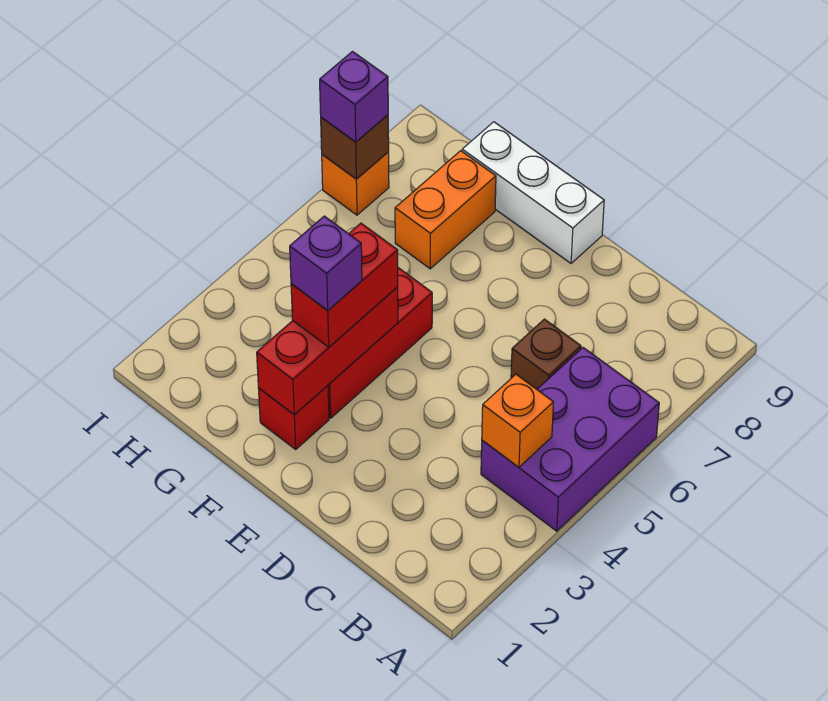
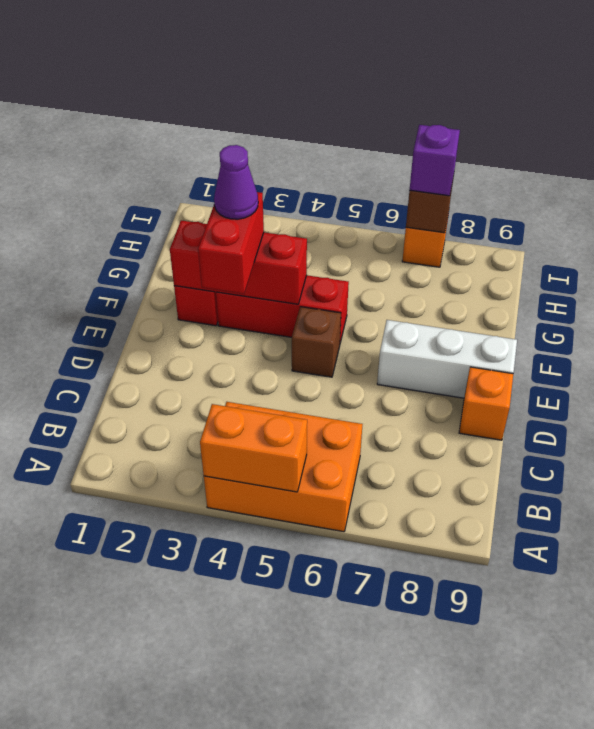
purple 2x3 brick [481,348,659,531] -> orange 2x3 brick [204,402,363,532]
orange 1x1 brick [482,374,554,467] -> orange 1x1 brick moved to [459,367,513,440]
brown 1x1 brick [511,319,581,389] -> brown 1x1 brick moved to [292,307,341,377]
white 1x3 brick [462,122,604,263] -> white 1x3 brick turned to [377,320,517,398]
red 1x2 brick [291,223,398,347] -> red 1x2 brick turned to [198,192,264,294]
purple 1x1 brick [290,216,362,311] -> purple 1x1 cone [214,145,258,219]
orange 1x2 brick [395,151,496,269] -> orange 1x2 brick moved to [200,404,307,492]

